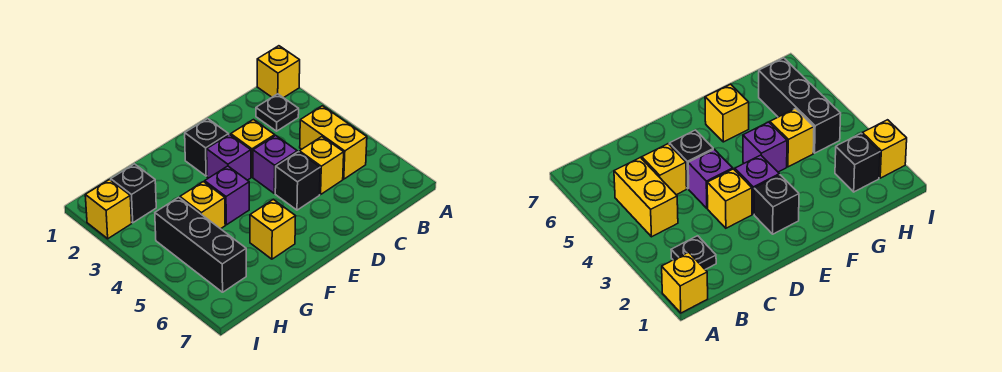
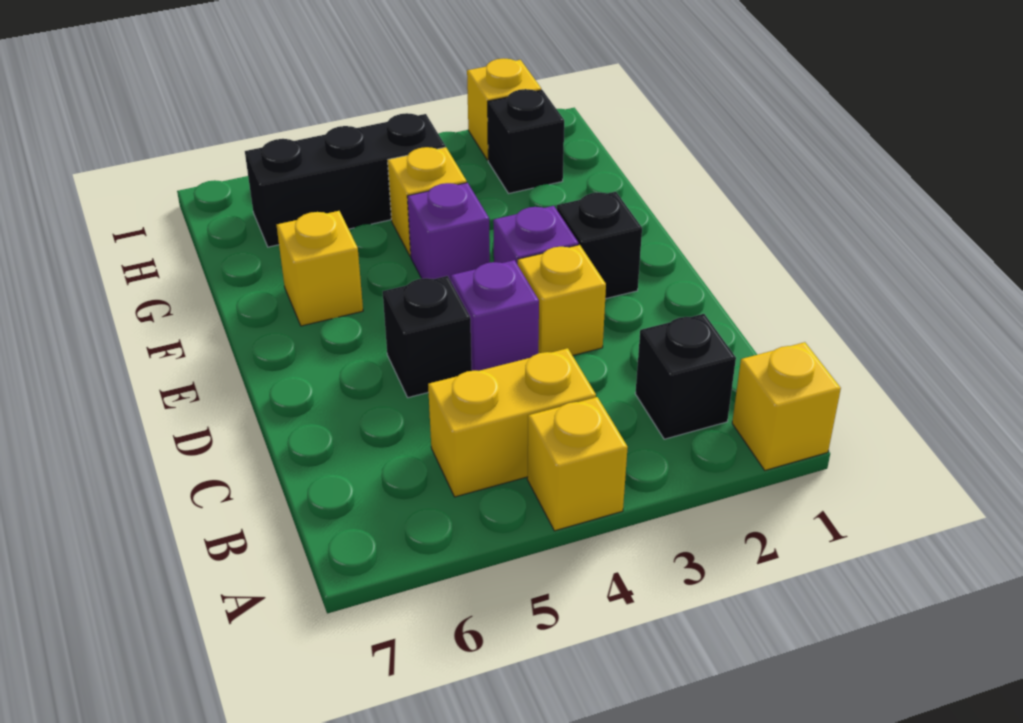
black 1x1 plate [256,94,299,131] -> black 1x1 brick [635,314,736,439]
yellow 1x1 brick [299,137,344,194] -> yellow 1x1 brick moved to [527,397,628,531]

